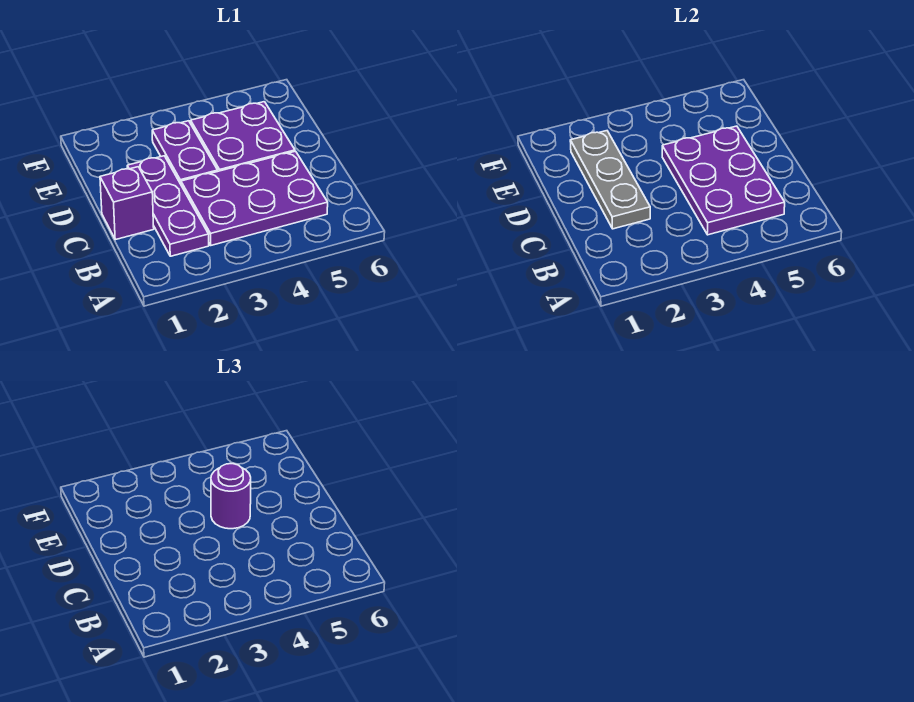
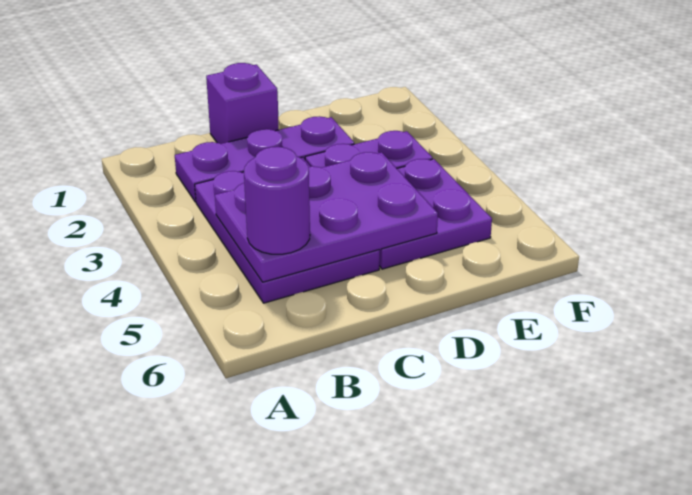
grey 1x3 plate [570,131,650,229] -> none
purple 1x1 round brick [211,464,251,529] -> purple 1x1 round brick moved to [244,147,310,254]

